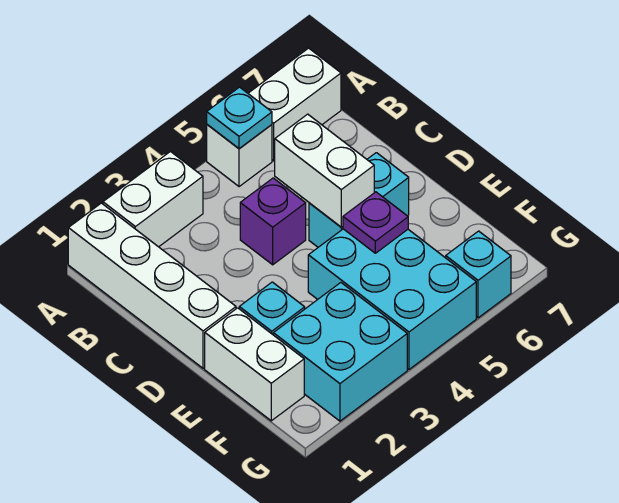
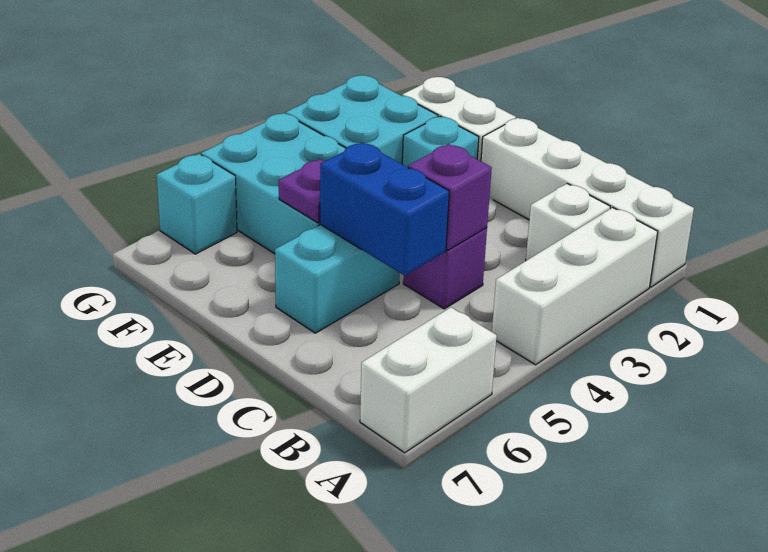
white 1x2 brick [103,152,203,247] -> white 1x3 brick [492,208,658,365]
white 1x1 brick [207,125,272,187] -> white 1x1 brick moved to [526,184,610,261]
cyan 1x1 plate [207,87,272,149] -> none
none -> purple 1x1 brick [408,144,492,250]
white 1x2 brick [275,114,374,227] -> blue 1x2 brick [320,142,449,275]

